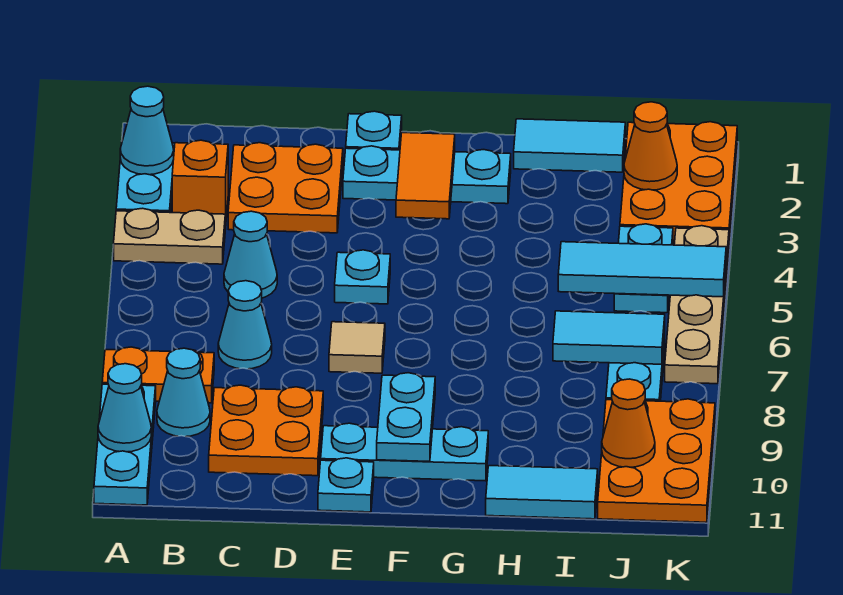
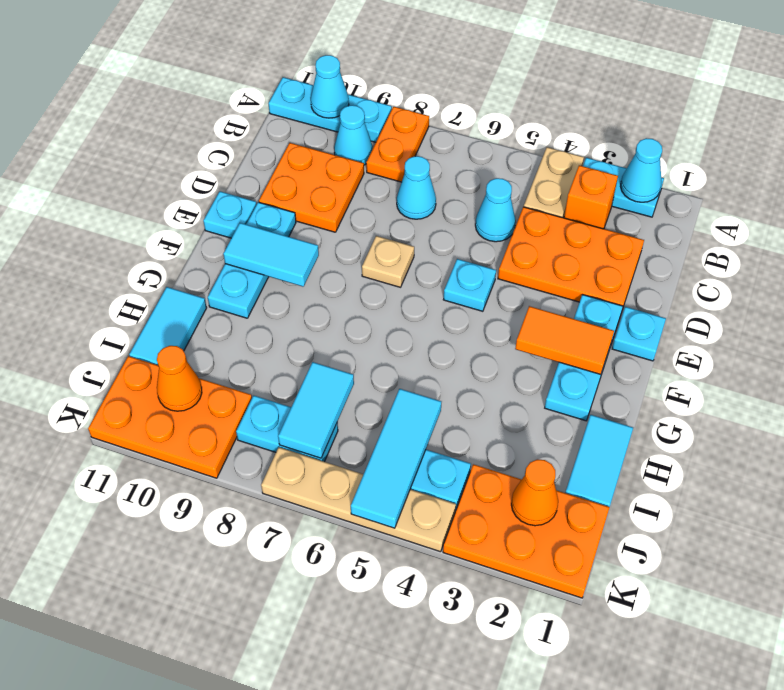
orange 2x2 plate [228,143,343,233] -> orange 2x3 plate [498,207,644,309]
tan 1x1 tile [329,322,385,373] -> tan 1x1 plate [362,236,414,287]
cyan 1x2 plate [377,373,435,462] -> cyan 1x2 tile [223,223,319,287]

